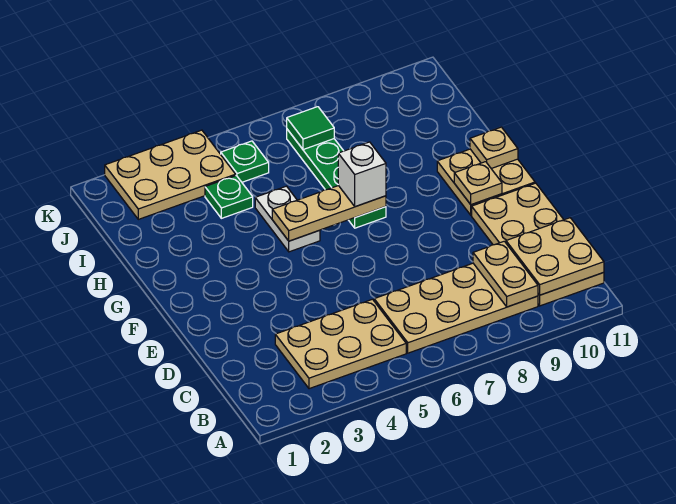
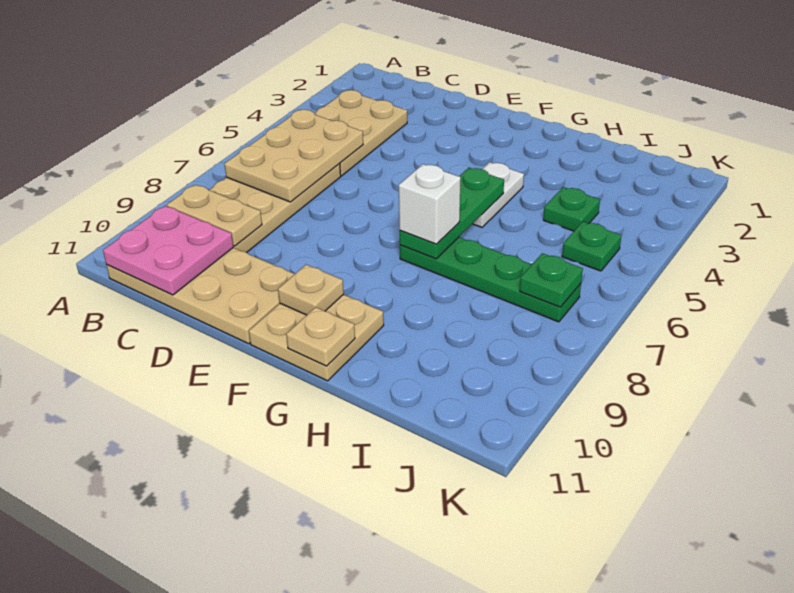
tan 2x2 plate [506,218,604,295] -> pink 2x2 plate [103,206,233,295]
white 1x2 plate [255,186,320,252] -> white 1x2 plate turned to [473,162,524,227]
tan 1x3 plate [272,186,386,241] -> green 1x3 plate [399,168,504,259]
tan 2x3 plate [105,130,236,219] -> tan 2x3 plate moved to [225,110,363,202]
green 1x1 tile [287,107,334,150] -> green 1x1 plate [520,253,583,307]

